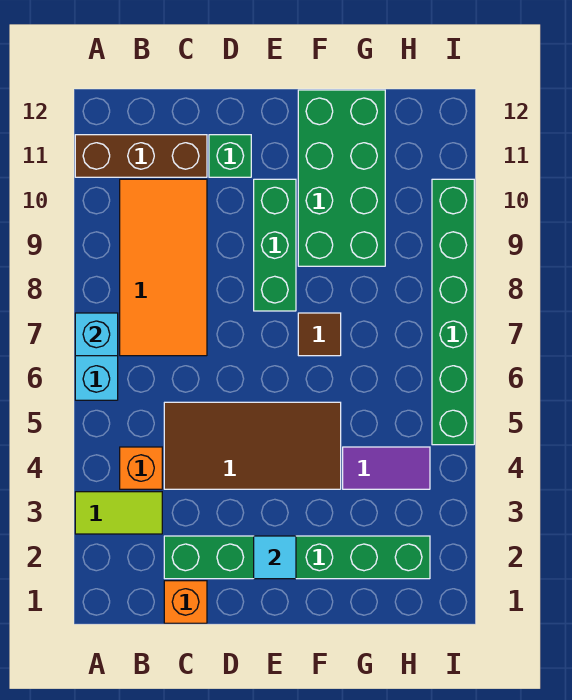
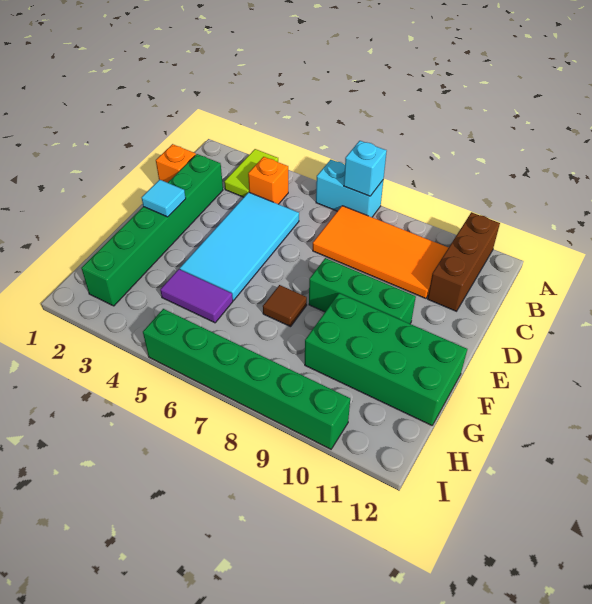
brown 2x4 tile [164,402,341,489] -> cyan 2x4 tile [180,192,299,300]
green 1x1 brick [209,135,251,177] -> none
purple 1x2 tile [343,447,430,489] -> purple 1x2 tile turned to [160,269,233,323]

